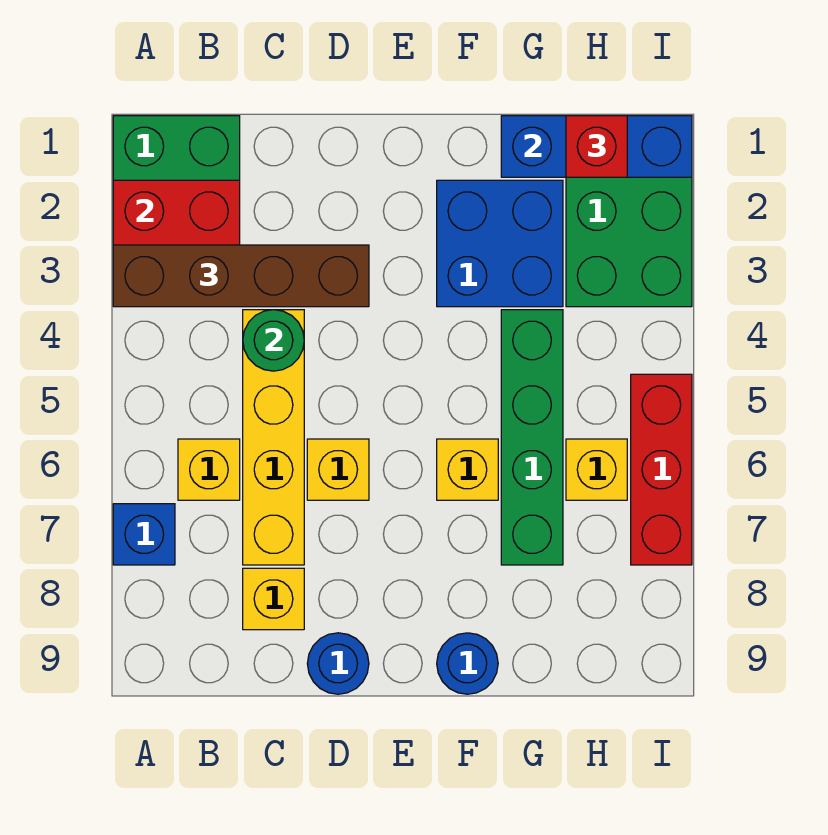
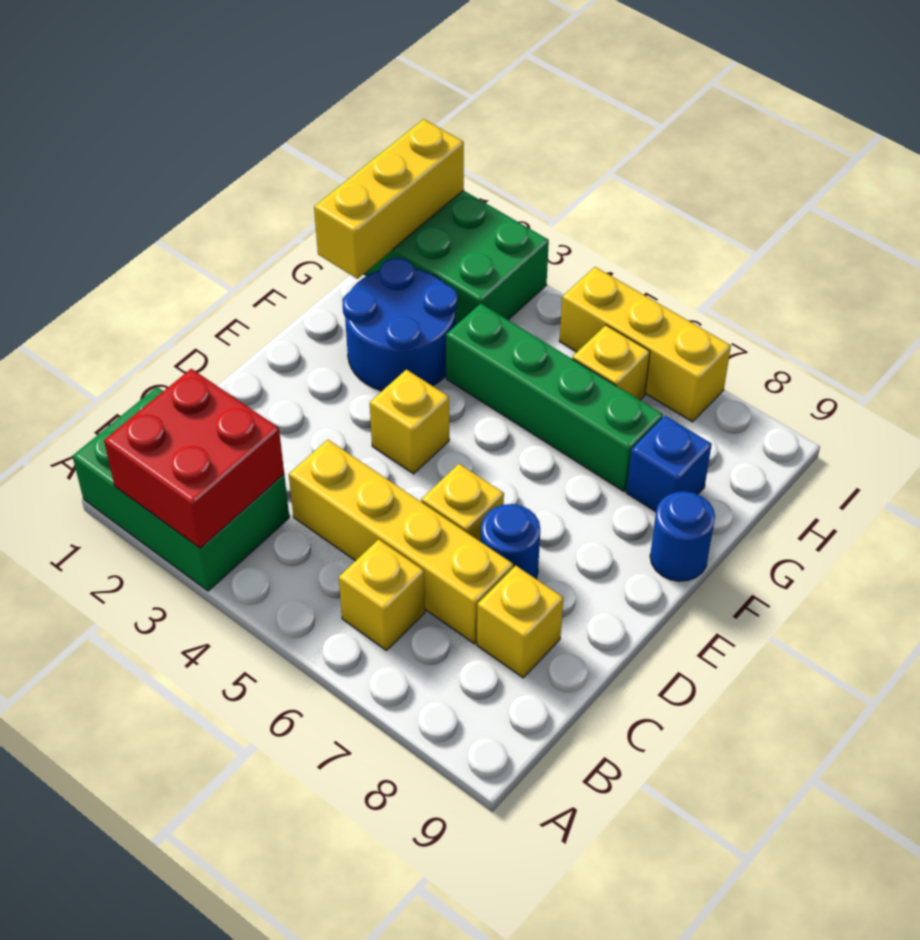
brown 1x4 brick [113,245,369,307] -> none
blue 1x1 brick [113,504,175,565] -> blue 1x1 brick moved to [626,416,712,512]
green 1x1 round brick [243,310,304,371] -> none
blue 1x1 round brick [307,633,369,694] -> blue 1x1 round brick moved to [481,504,540,579]
blue 2x2 brick [437,180,563,307] -> blue 2x2 round brick [343,258,457,391]
yellow 1x1 brick [437,439,498,500] -> yellow 1x1 brick moved to [370,370,449,474]
blue 1x3 brick [501,116,692,177] -> yellow 1x3 brick [314,119,464,279]
red 1x1 brick [566,116,627,177] -> none
red 1x3 brick [631,374,692,565] -> yellow 1x3 brick [559,267,731,422]

